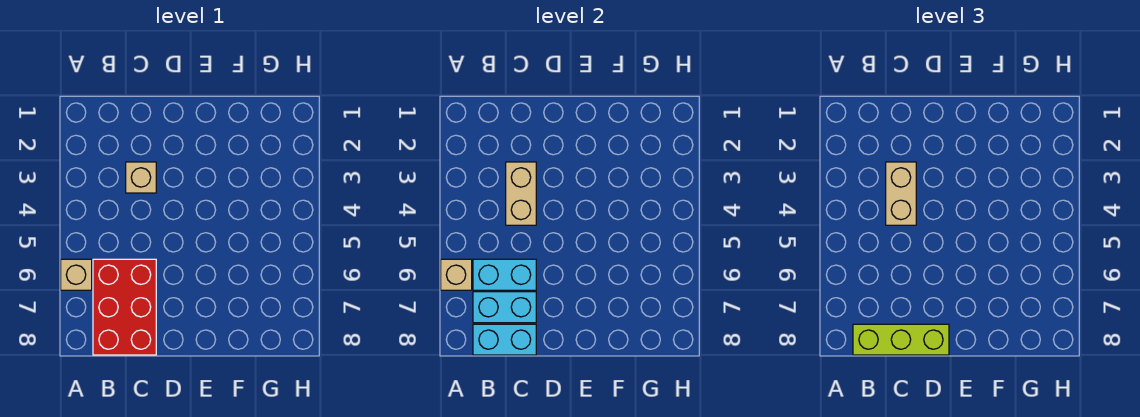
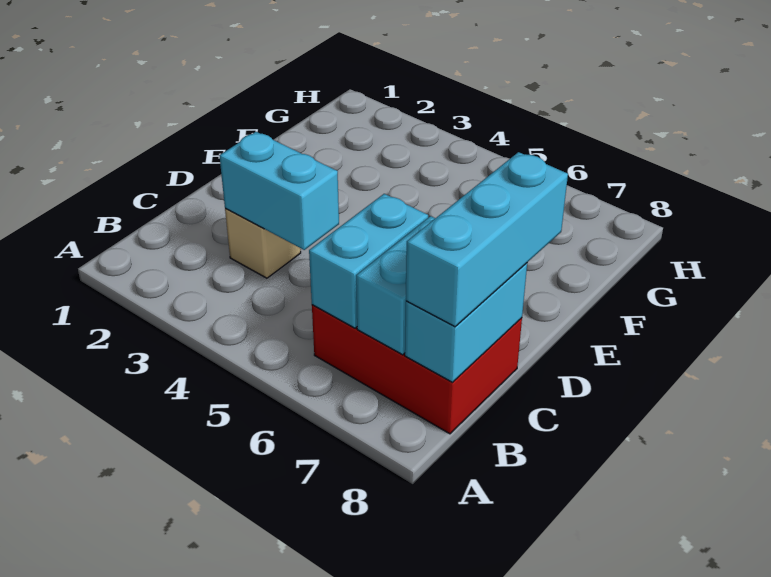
tan 1x1 brick [61,259,92,290] -> none
tan 1x1 brick [441,259,472,290] -> none
lime 1x3 brick [853,324,949,355] -> cyan 1x3 brick [406,152,568,327]
tan 1x2 brick [506,162,536,225] -> cyan 1x2 brick [219,132,339,250]
tan 1x2 brick [886,162,916,225] -> none

